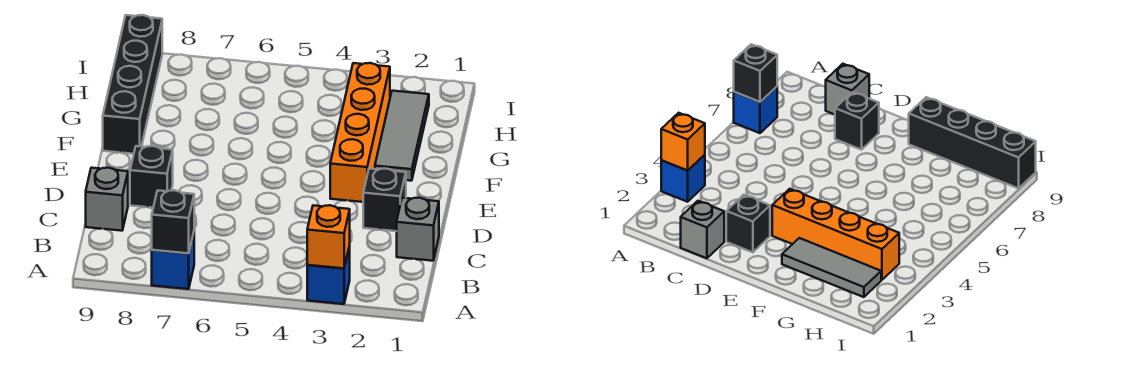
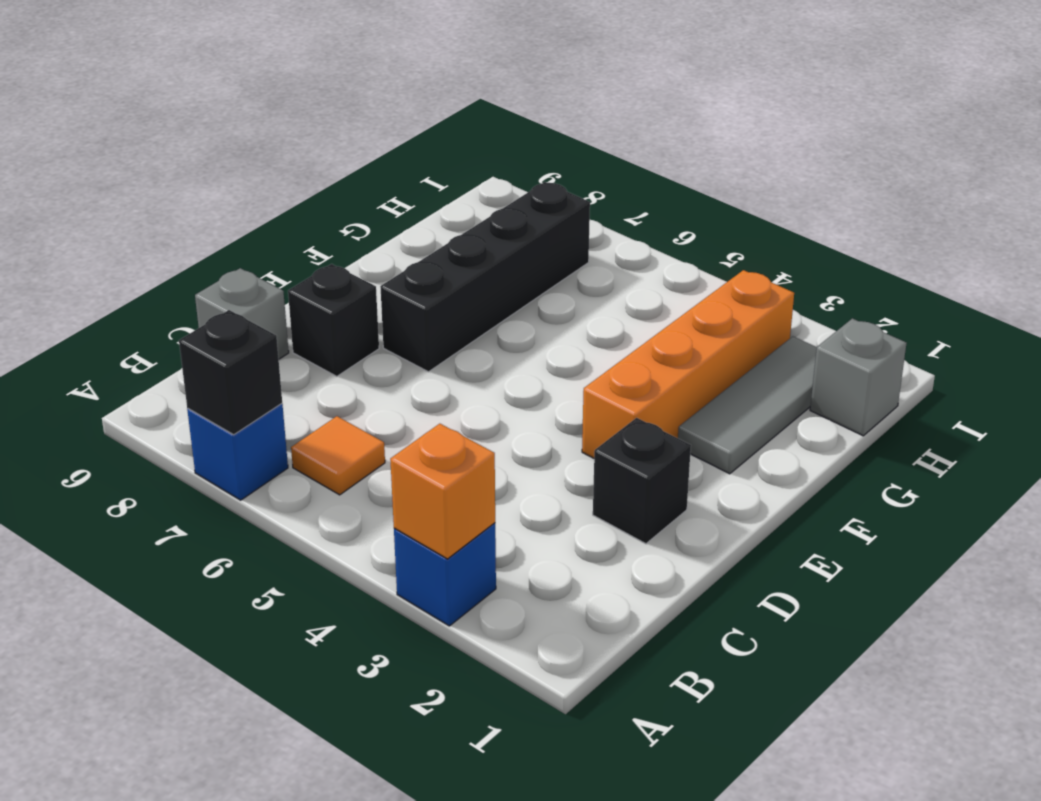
none -> orange 1x1 tile [291,416,385,495]
grey 1x1 brick [397,198,439,261] -> grey 1x1 brick moved to [810,318,907,436]
black 1x4 brick [103,15,162,154] -> black 1x4 brick moved to [380,182,590,372]

